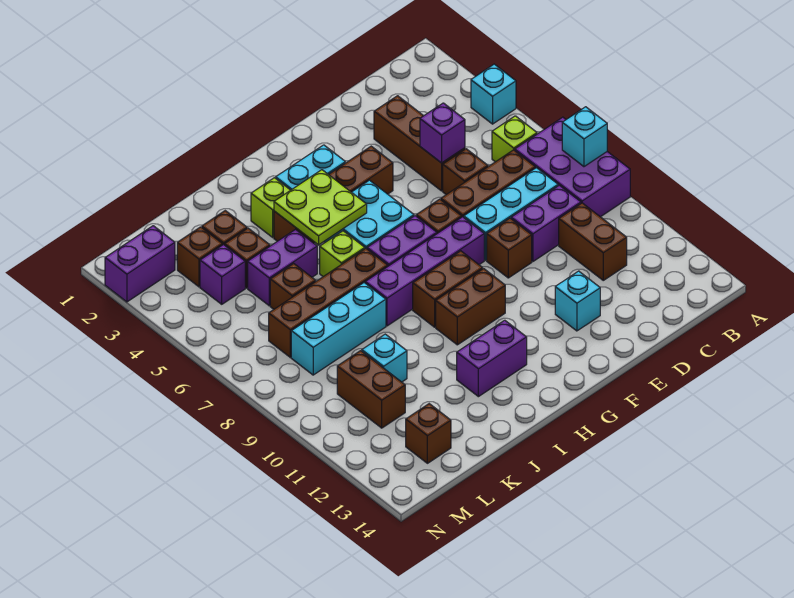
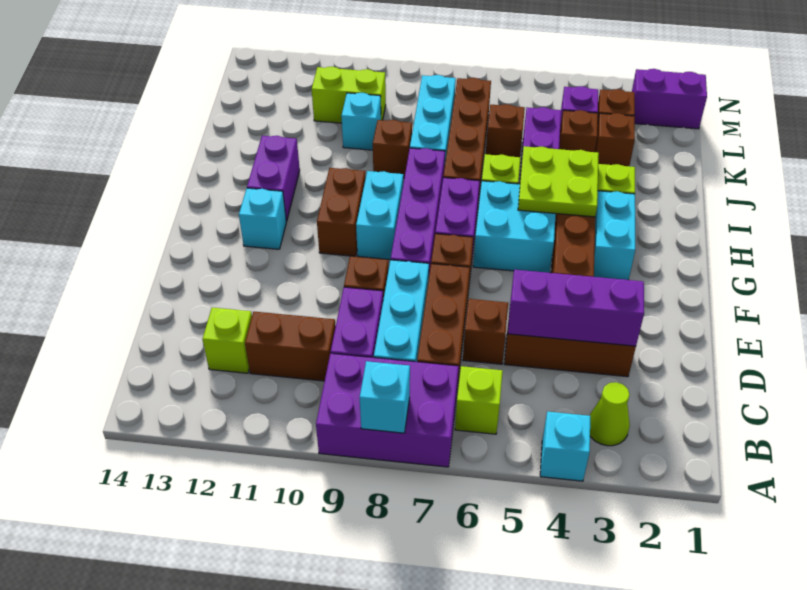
none -> lime 1x1 cone [589,382,630,446]
none -> lime 1x1 brick [202,308,252,373]
purple 1x1 brick [420,103,465,163] -> purple 1x3 brick [508,270,644,346]
cyan 1x1 brick [555,271,600,331] -> cyan 1x1 brick moved to [239,188,286,249]
brown 1x2 brick [413,251,483,327] -> cyan 1x2 brick [356,171,403,260]
brown 1x2 brick [337,351,405,428] -> lime 1x2 brick [312,67,386,123]
brown 1x1 brick [406,404,451,463] -> brown 1x1 brick moved to [373,120,412,178]
purple 1x2 brick [105,226,175,302] -> purple 1x2 brick turned to [632,69,707,129]

